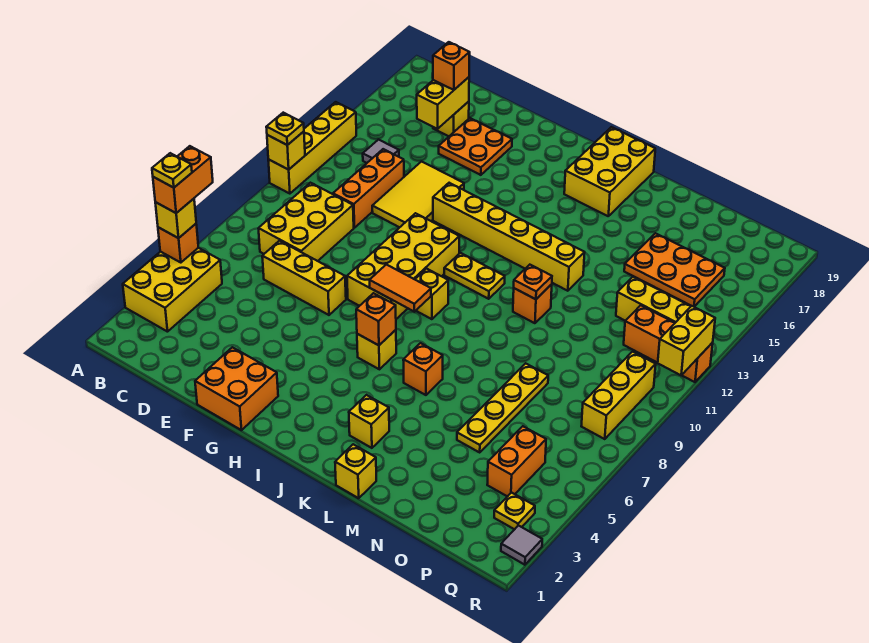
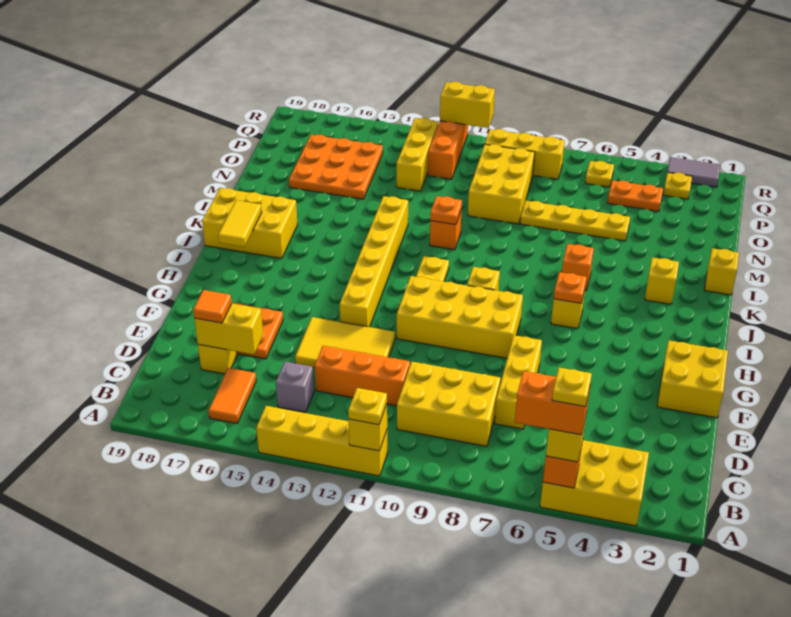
grey 1x1 tile [363,140,399,163] -> grey 1x1 brick [276,362,314,412]
orange 1x1 brick [433,42,470,90] -> orange 1x1 tile [193,290,232,323]
orange 2x2 brick [195,347,278,430] -> yellow 2x2 brick [657,341,728,418]
orange 1x2 tile [370,264,431,312] -> orange 1x2 tile moved to [209,368,256,423]
orange 1x1 brick [356,293,396,345] -> orange 1x1 plate [554,272,587,303]
none -> yellow 1x2 tile [218,200,262,247]
none -> yellow 2x3 brick [468,144,535,224]
orange 2x3 plate [624,233,725,307] -> orange 3x3 plate [289,135,383,199]
orange 1x2 brick [487,426,546,497] -> orange 1x2 plate [608,180,663,211]
none -> yellow 1x1 plate [585,161,614,187]
grey 1x1 tile [501,526,542,565] -> grey 1x2 tile [668,157,721,187]

